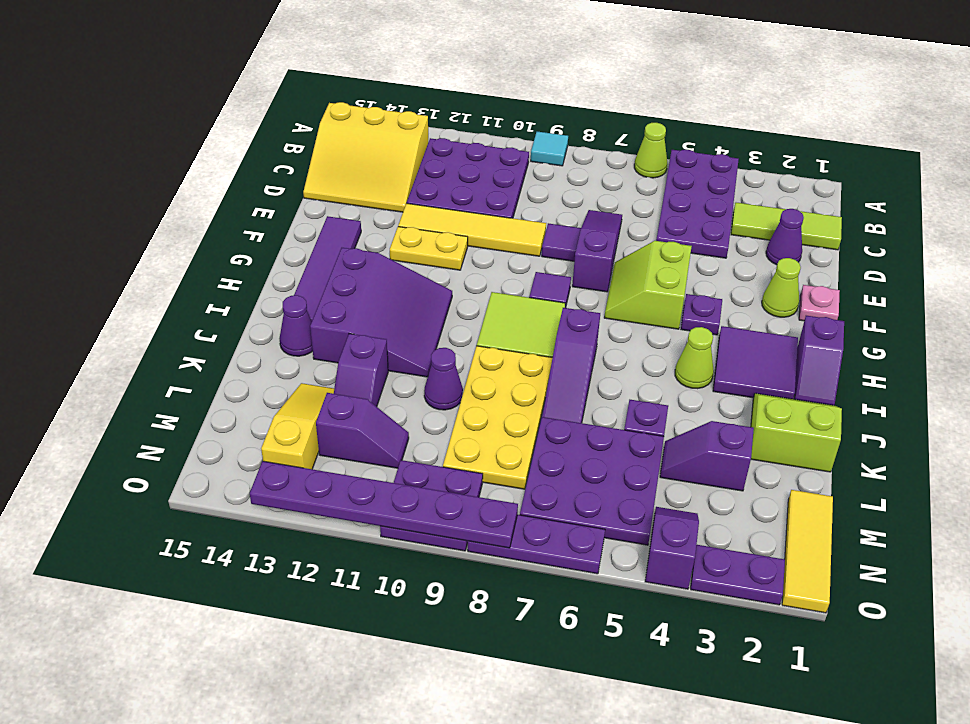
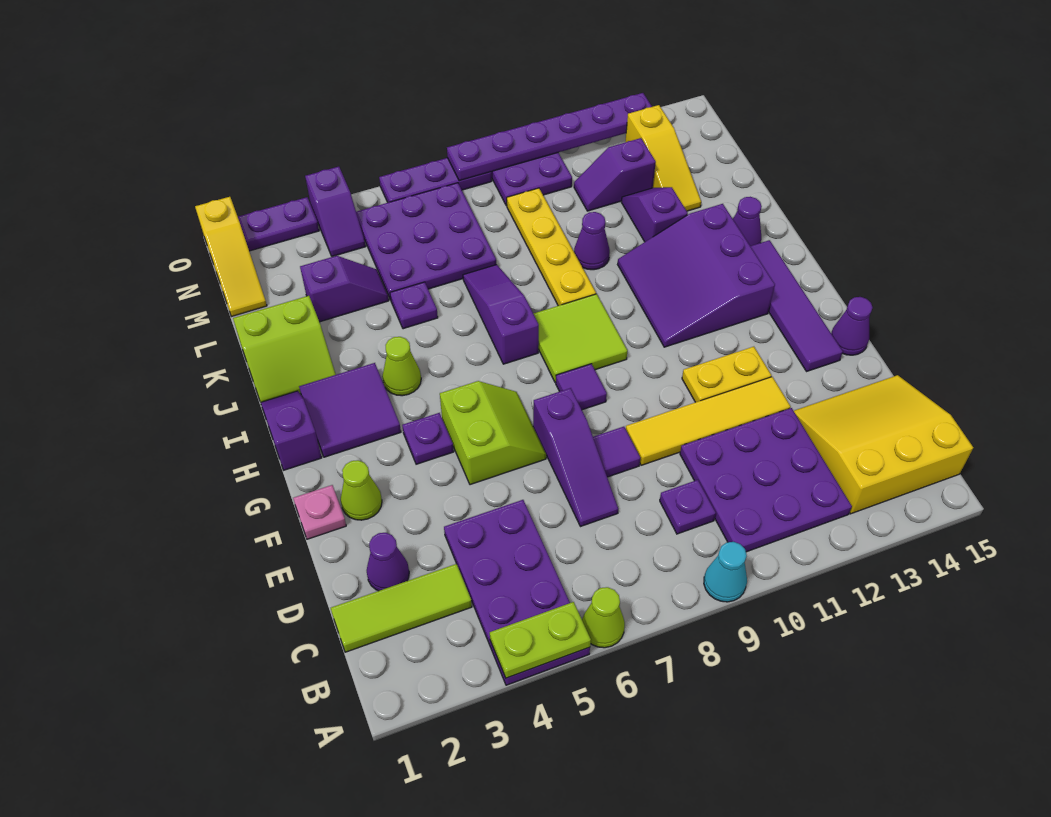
none -> lime 1x2 plate [490,602,591,678]
cyan 1x1 tile [531,132,568,166] -> cyan 1x1 cone [704,542,747,602]
none -> purple 1x1 plate [660,480,716,534]
none -> purple 1x1 cone [831,297,873,355]
yellow 2x4 plate [443,346,553,489] -> yellow 1x4 plate [507,188,596,306]
yellow 1x3 tile [782,490,833,613] -> yellow 1x3 slope [195,197,267,317]

